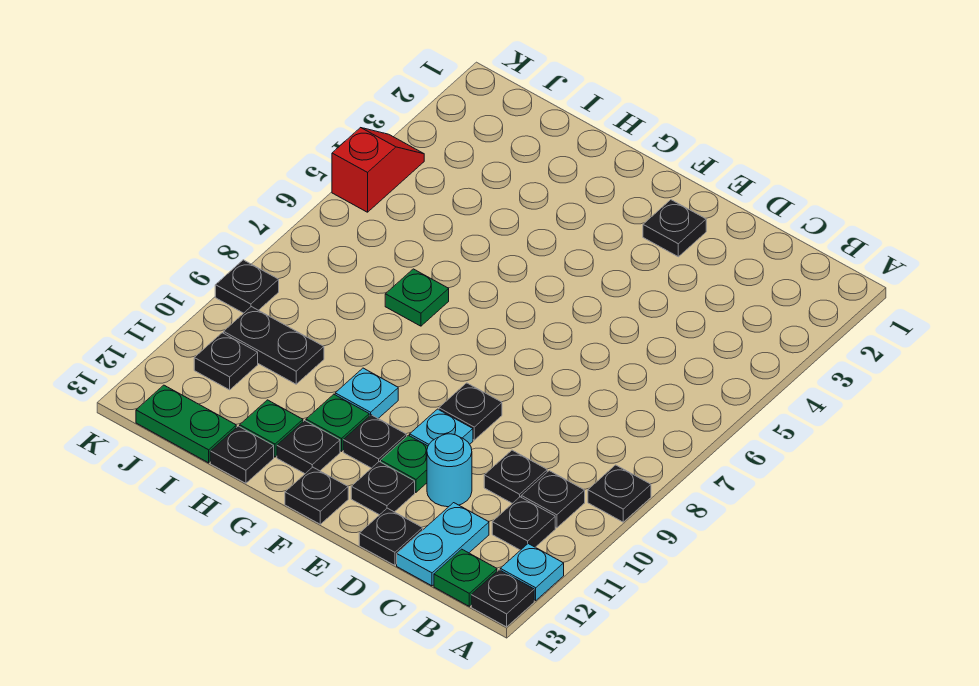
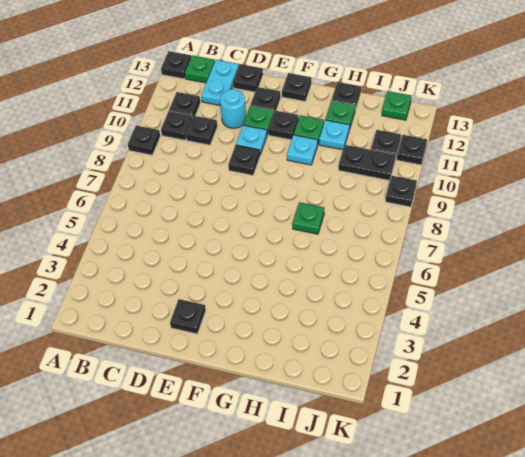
cyan 1x1 plate [500,544,564,601] -> cyan 1x1 plate moved to [319,120,349,150]
black 1x1 plate [277,421,340,474] -> black 1x1 plate moved to [397,135,427,165]
green 1x2 plate [136,385,236,463] -> green 1x1 plate [382,91,411,120]
red 1x2 slope [332,128,424,212] -> none

